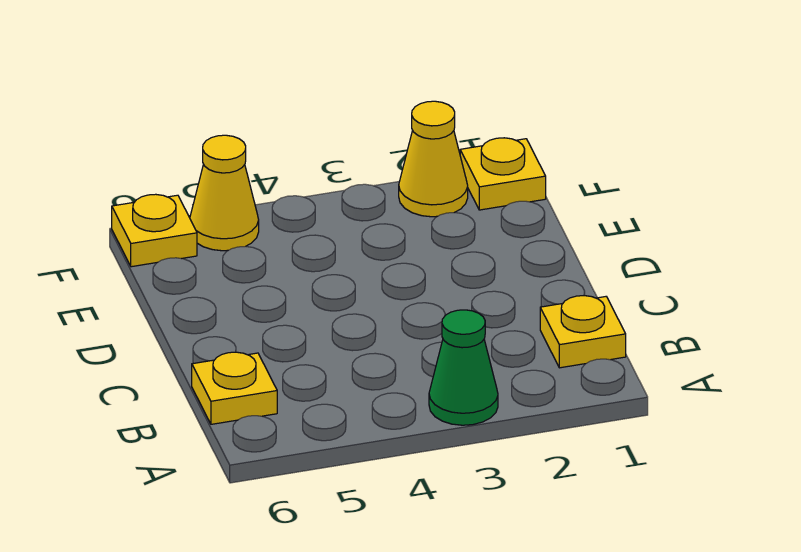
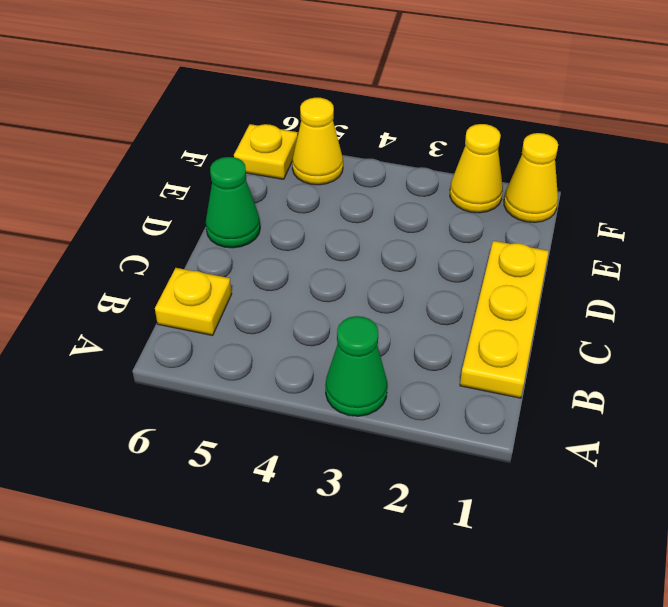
yellow 1x1 plate [540,296,626,368] -> yellow 1x3 plate [460,241,549,398]
none -> green 1x1 cone [206,157,260,248]
yellow 1x1 plate [460,138,546,210] -> yellow 1x1 cone [504,133,558,223]

